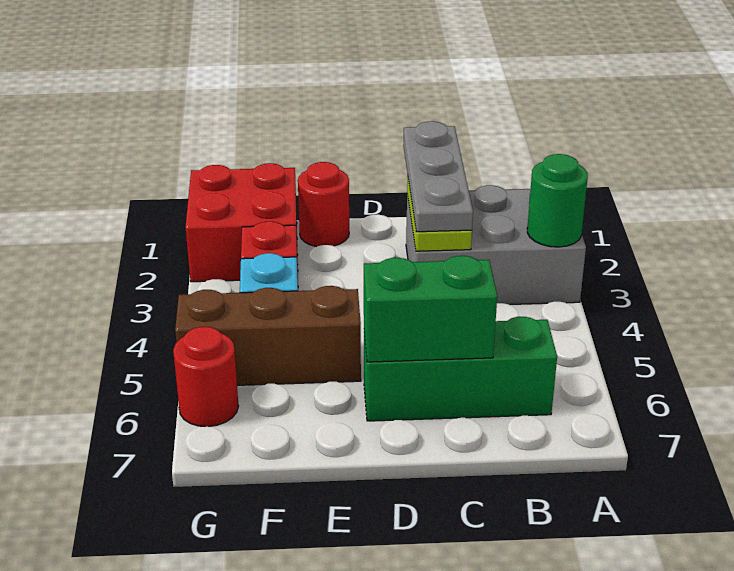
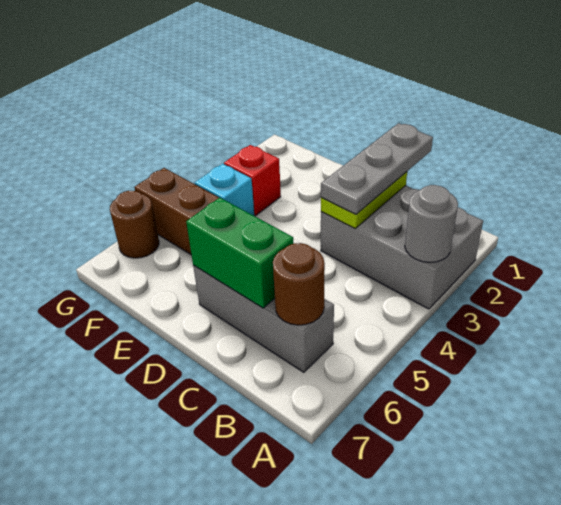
green 1x1 round brick [527,154,588,247] -> grey 1x1 round brick [405,185,458,262]
green 1x3 brick [364,317,557,421] -> grey 1x3 brick [193,265,334,372]
none -> brown 1x1 round brick [273,243,325,325]
red 1x1 round brick [298,162,349,247] -> none
red 2x2 brick [186,163,298,282] -> none
red 1x1 round brick [173,327,238,427] -> brown 1x1 round brick [110,191,159,258]

